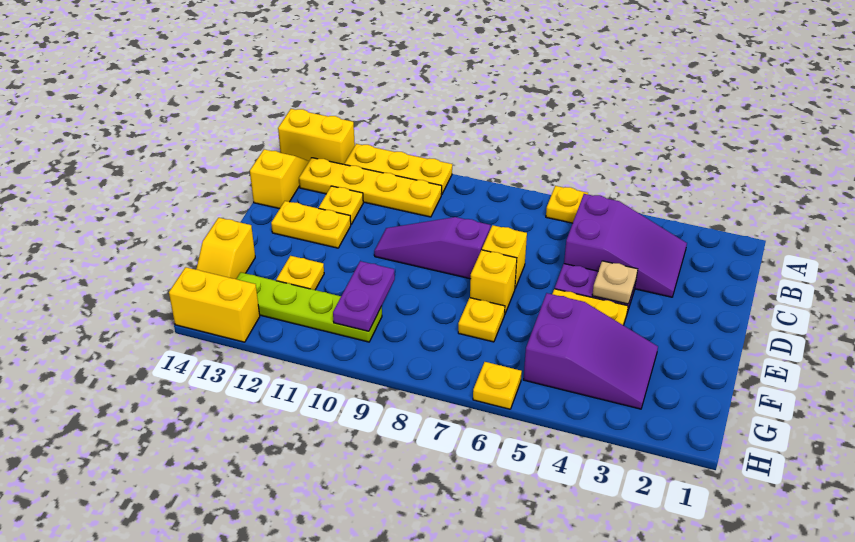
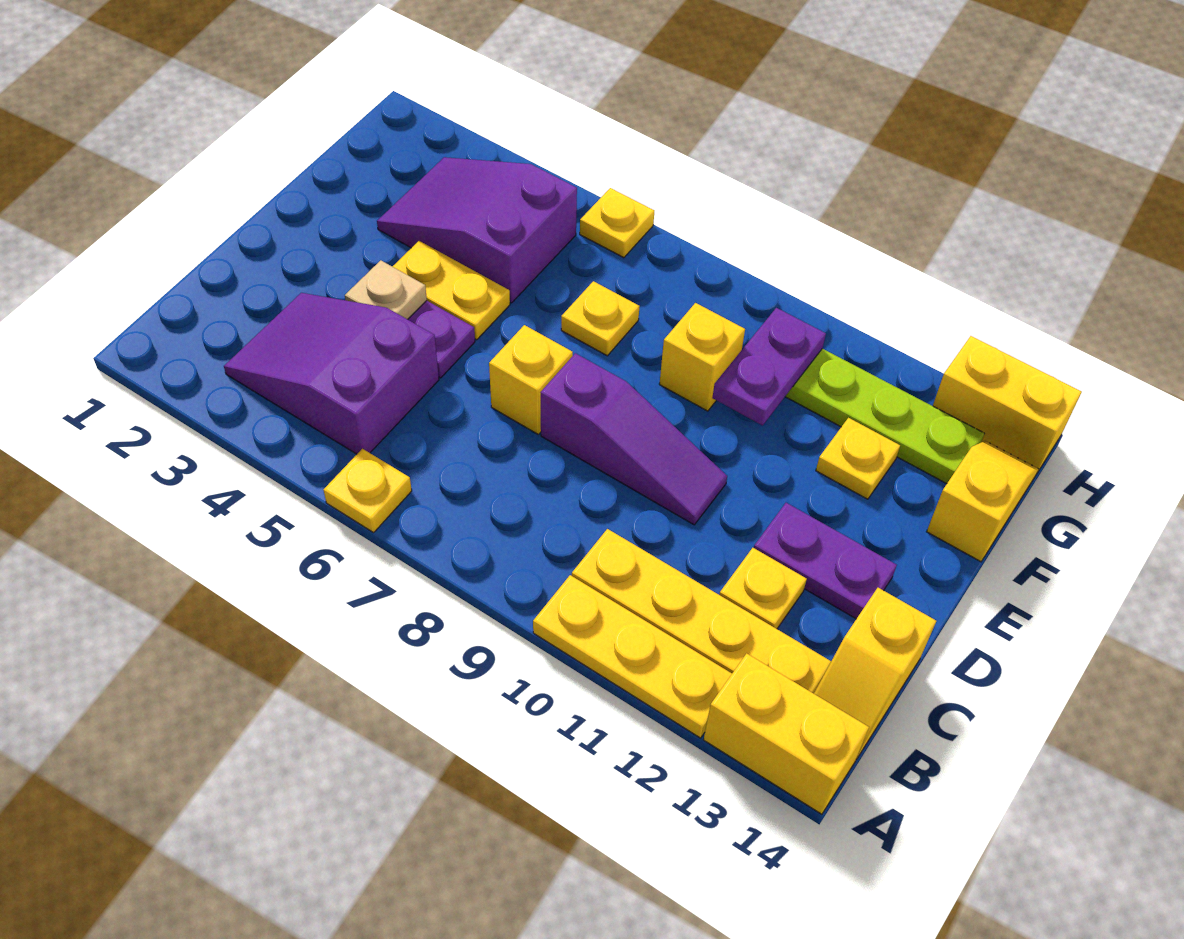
yellow 1x2 plate [271,201,351,248] -> purple 1x2 plate [754,503,897,619]
yellow 1x1 brick [470,250,517,315] -> yellow 1x1 brick moved to [659,303,745,411]

